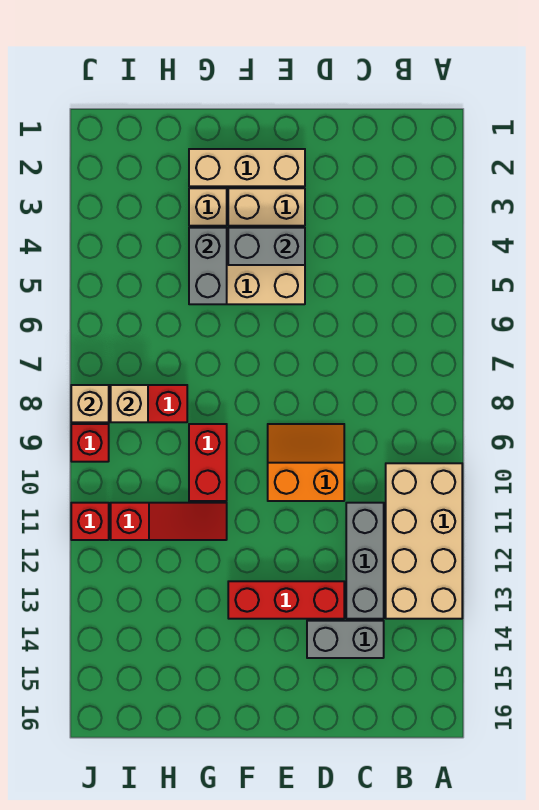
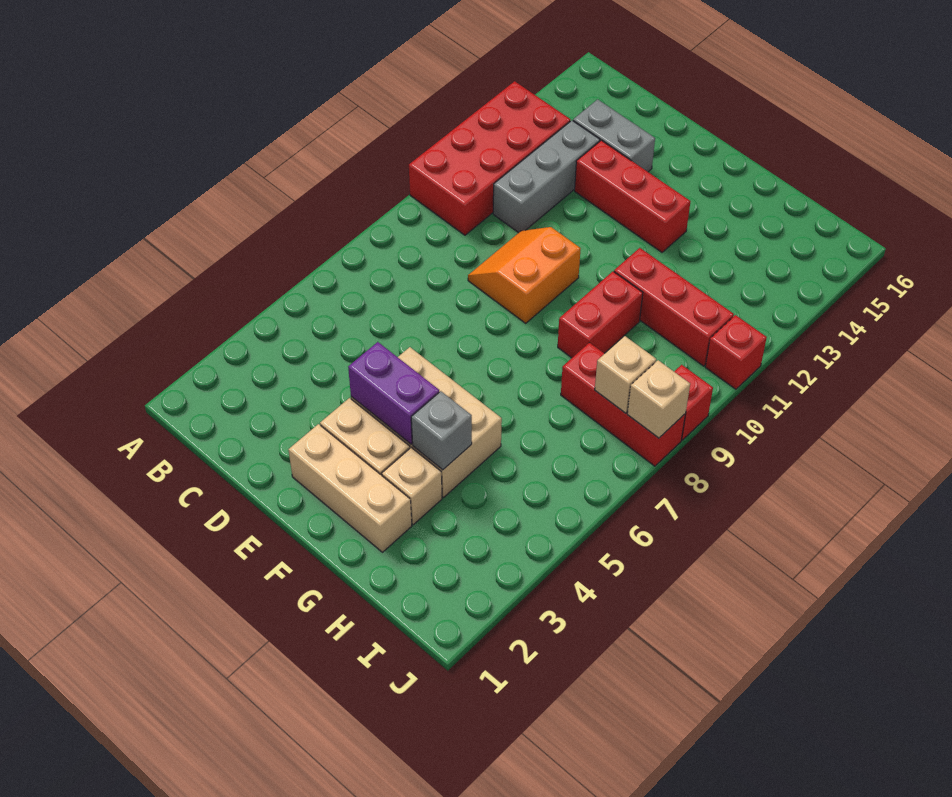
tan 2x4 brick [386,463,462,619] -> red 2x4 brick [409,81,570,235]
orange 2x2 slope [268,424,344,501] -> orange 2x2 slope turned to [468,227,581,323]
grey 1x2 brick [228,228,305,265] -> purple 1x2 brick [348,342,439,444]
grey 1x2 brick [189,228,227,304] -> grey 1x1 brick [411,391,472,470]
red 1x3 slope [111,503,227,540] -> red 1x3 brick [614,248,734,366]

